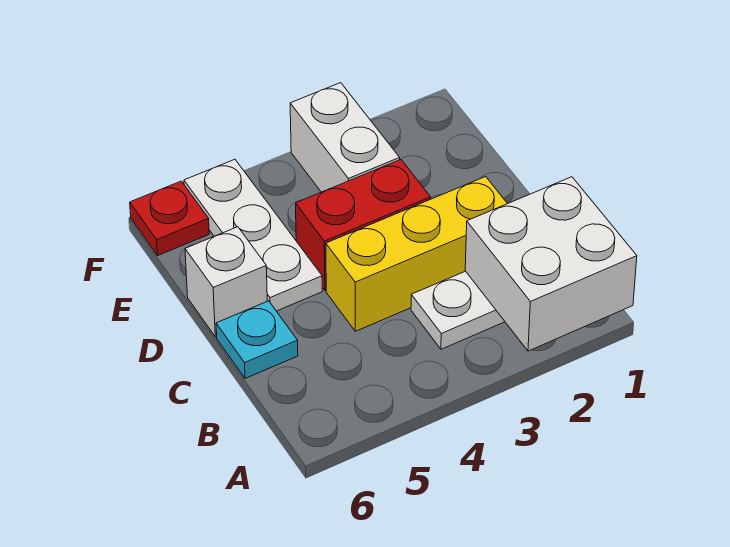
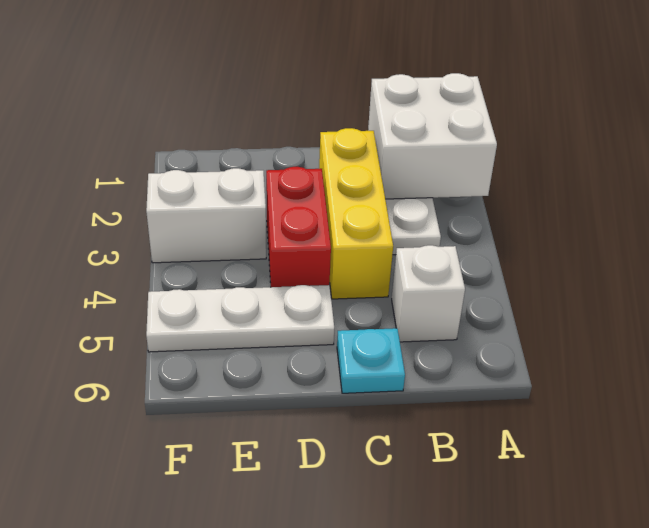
white 1x1 brick [185,227,267,337] -> white 1x1 brick moved to [392,245,465,342]
red 1x1 plate [130,181,209,255] -> none

